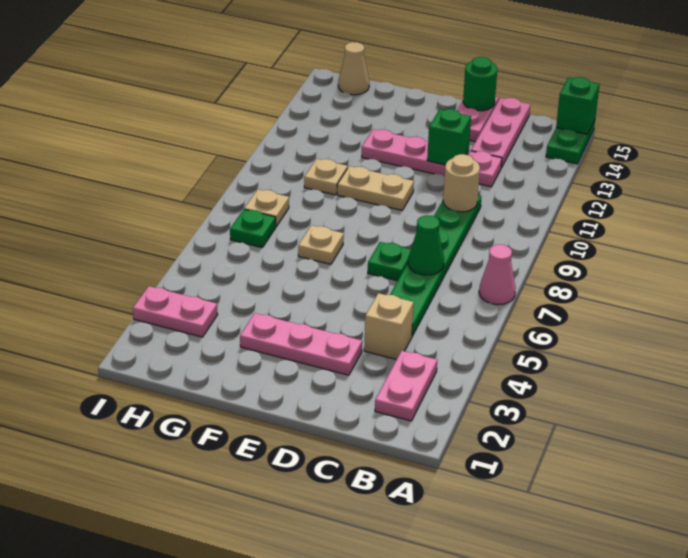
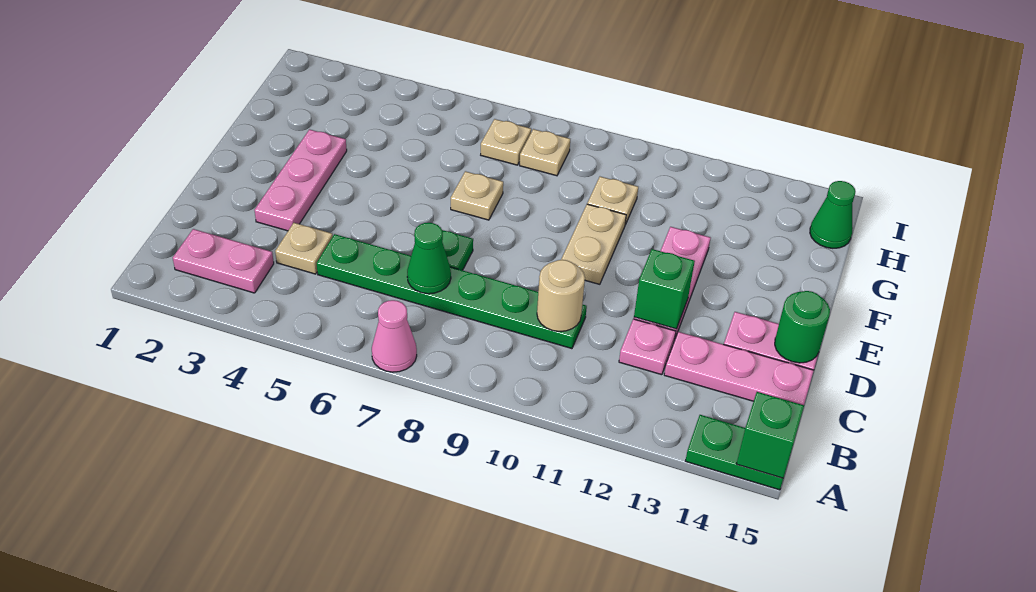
tan 1x1 brick [364,293,414,359] -> tan 1x1 plate [275,223,333,274]
pink 1x2 plate [133,286,218,337] -> none
green 1x1 plate [230,209,276,248] -> tan 1x1 plate [481,119,531,165]
tan 1x1 cone [338,42,369,95] -> green 1x1 cone [810,181,856,248]

